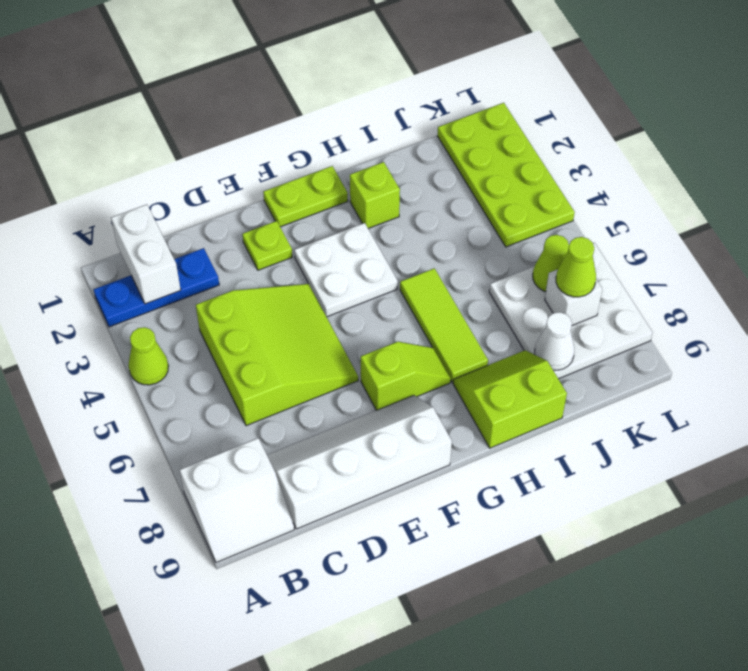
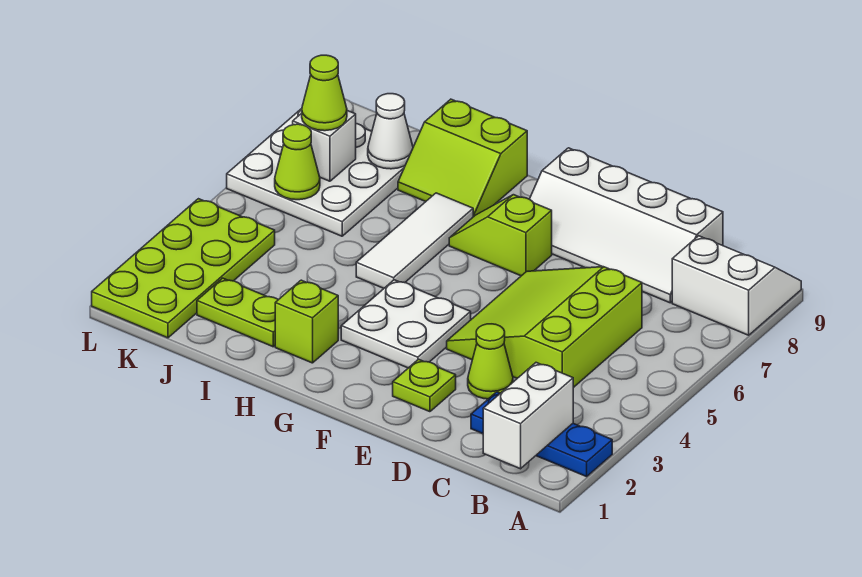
lime 1x1 cone [128,327,168,385] -> lime 1x1 cone moved to [468,324,513,399]
lime 1x2 plate [263,166,348,227] -> lime 1x2 plate moved to [197,278,278,347]
lime 1x3 tile [400,268,488,382] -> white 1x3 tile [356,193,473,288]

